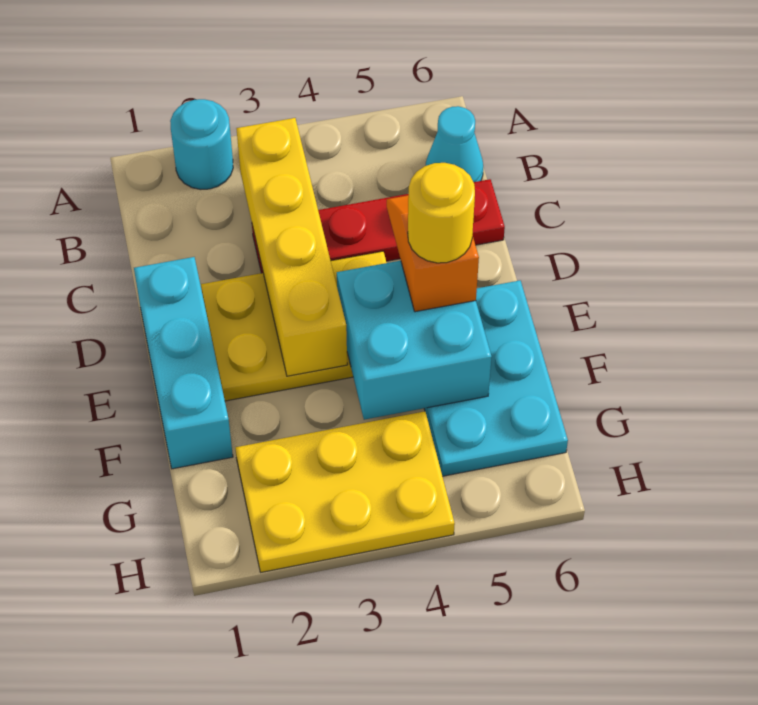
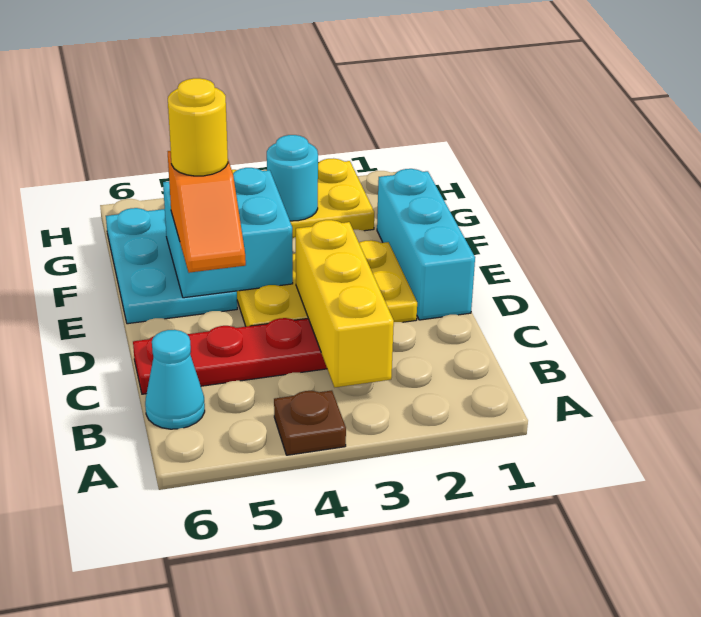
cyan 1x1 round brick [170,99,233,189] -> cyan 1x1 round brick moved to [267,135,318,221]
none -> brown 1x1 plate [274,391,346,455]
yellow 1x4 brick [236,118,347,376] -> yellow 1x3 brick [296,220,394,387]

